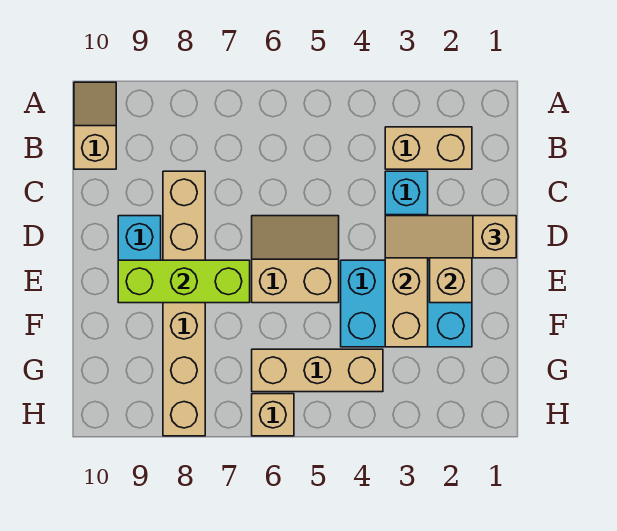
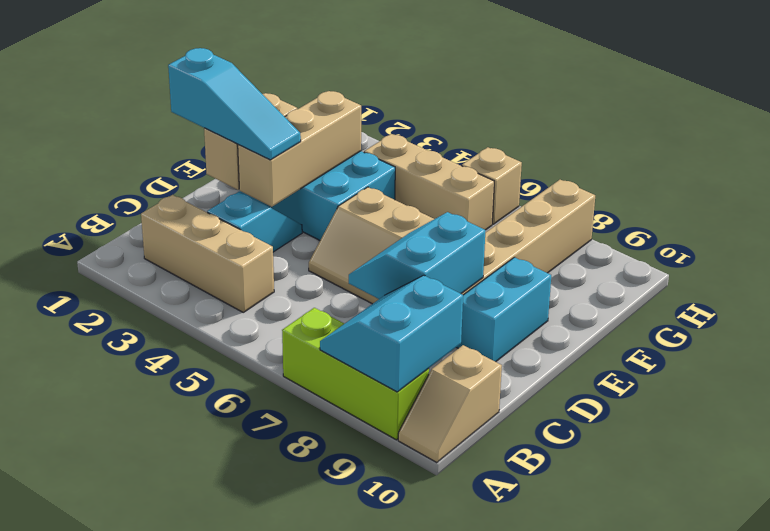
none -> cyan 2x2 slope [320,275,463,392]
tan 1x2 brick [385,127,472,169] -> tan 1x3 brick [141,195,274,312]
none -> cyan 2x2 slope [349,212,486,299]
tan 1x3 slope [385,216,516,258] -> cyan 1x3 slope [168,48,301,160]
lime 1x3 brick [118,260,250,303] -> lime 1x3 brick moved to [282,308,429,440]

